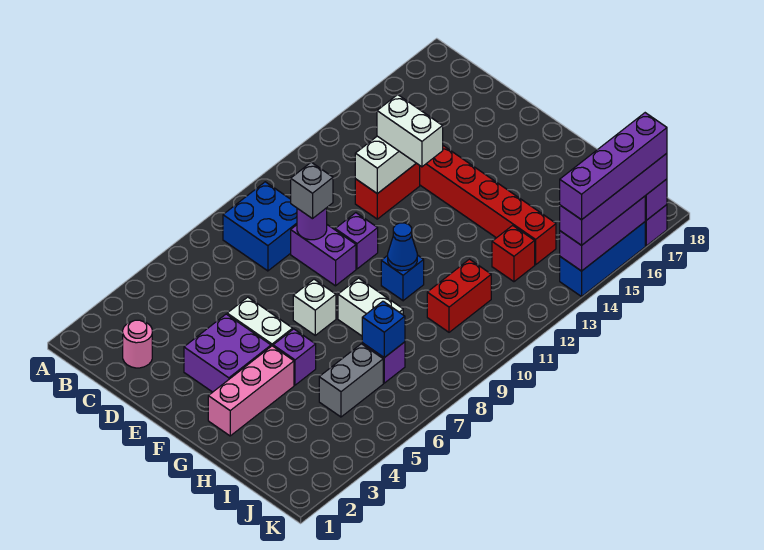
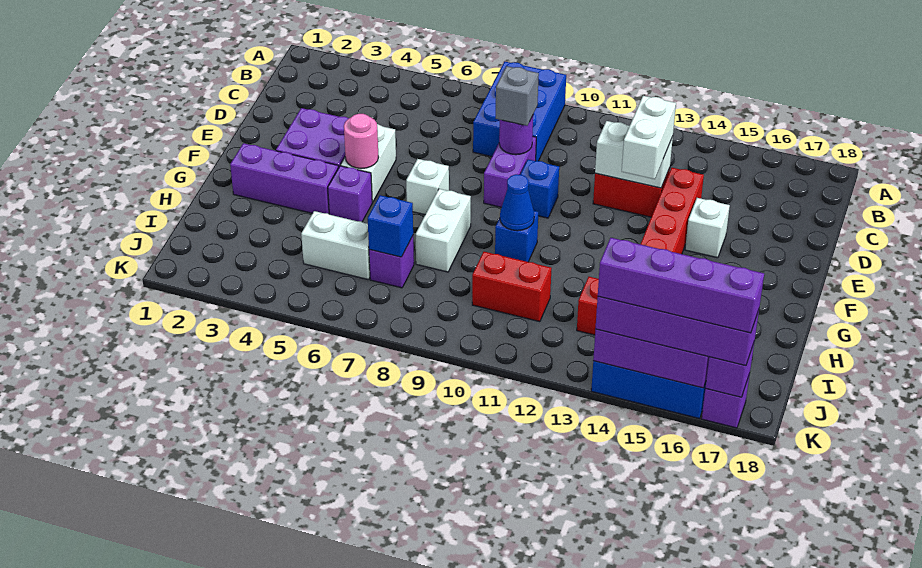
blue 2x2 brick [223,182,297,271] -> blue 2x3 brick [473,62,566,161]
pink 1x1 round brick [123,320,152,368] -> pink 1x1 round brick moved to [344,114,379,169]
purple 1x1 brick [335,213,378,269] -> blue 1x1 brick [520,160,559,218]
none -> white 1x1 brick [685,198,730,258]
pink 1x3 brick [208,346,294,436] -> purple 1x3 brick [230,143,338,214]
grey 1x2 brick [319,344,383,417] -> white 1x2 brick [301,211,370,280]

